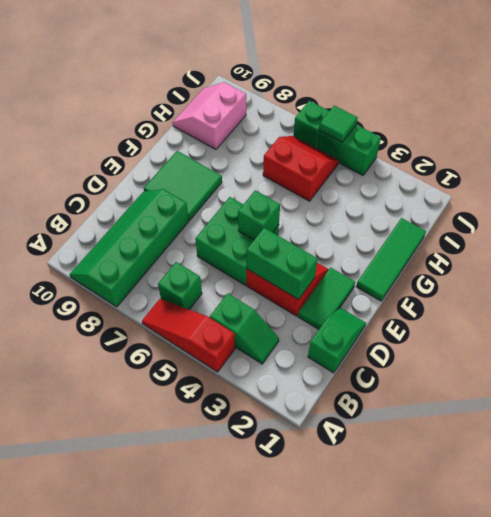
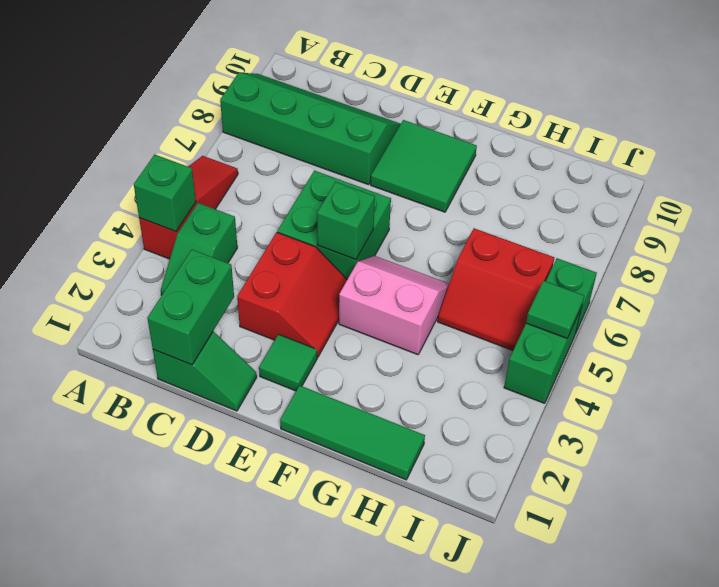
green 1x1 brick [158,262,202,310] -> green 1x1 brick moved to [134,154,196,231]
green 1x2 tile [298,268,355,329] -> green 1x1 tile [259,334,317,391]
green 1x2 brick [247,228,318,299] -> green 1x2 brick moved to [147,250,234,365]
red 2x2 slope [263,136,339,201] -> red 2x2 slope turned to [438,228,554,350]
pink 2x2 slope [173,82,246,149] -> pink 2x2 slope moved to [339,256,449,355]

